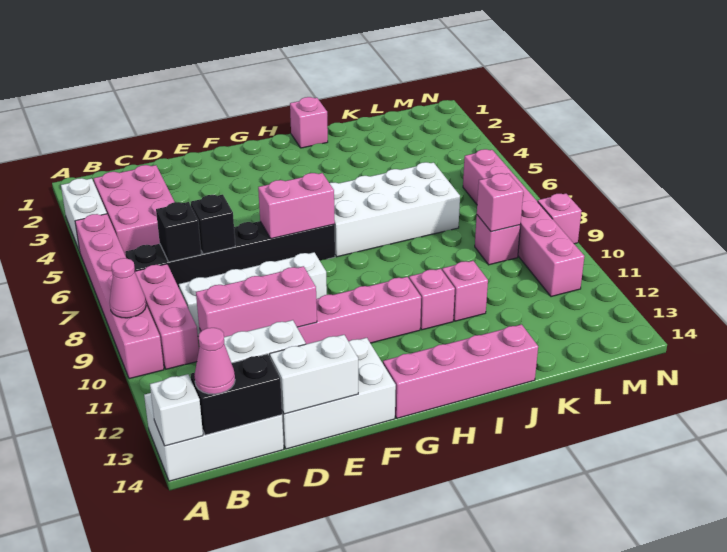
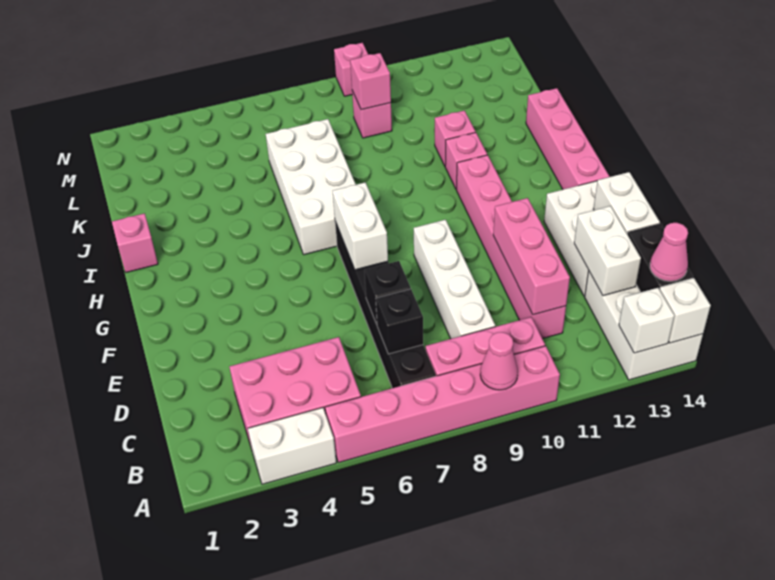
none -> white 1x1 brick [619,288,674,353]
pink 1x2 brick [258,173,335,239] -> white 1x2 brick [333,182,388,270]
pink 1x6 brick [463,149,584,297] -> none

